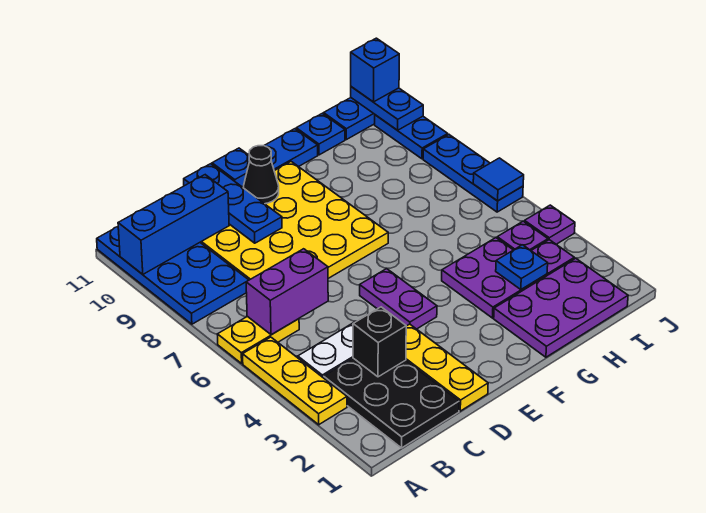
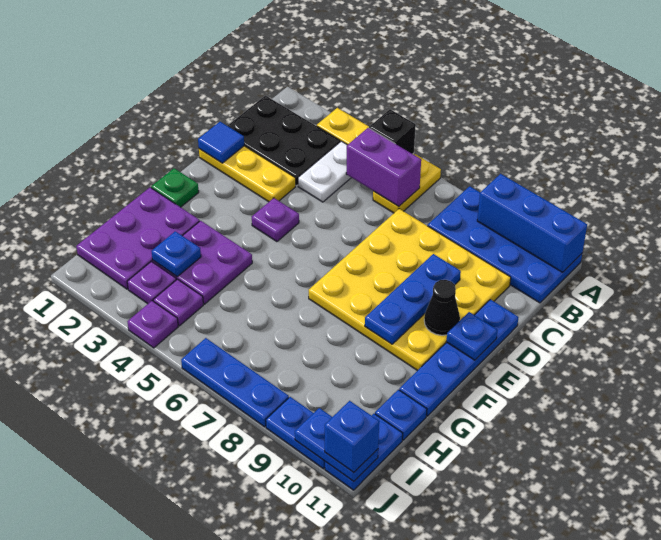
blue 1x3 brick [118,175,229,274] -> blue 1x3 brick turned to [477,174,587,272]
purple 1x2 brick [246,249,328,335] -> purple 1x2 brick turned to [346,128,421,206]
black 1x1 brick [353,307,406,377] -> black 1x1 brick moved to [369,109,416,154]
blue 1x3 plate [184,164,282,243] -> blue 1x3 plate turned to [365,254,461,344]
purple 1x2 plate [360,269,437,329] -> purple 1x1 plate [252,198,299,242]
none -> green 1x1 plate [151,168,199,207]
blue 1x1 tile [473,158,524,201] -> blue 1x1 tile moved to [198,122,244,163]

